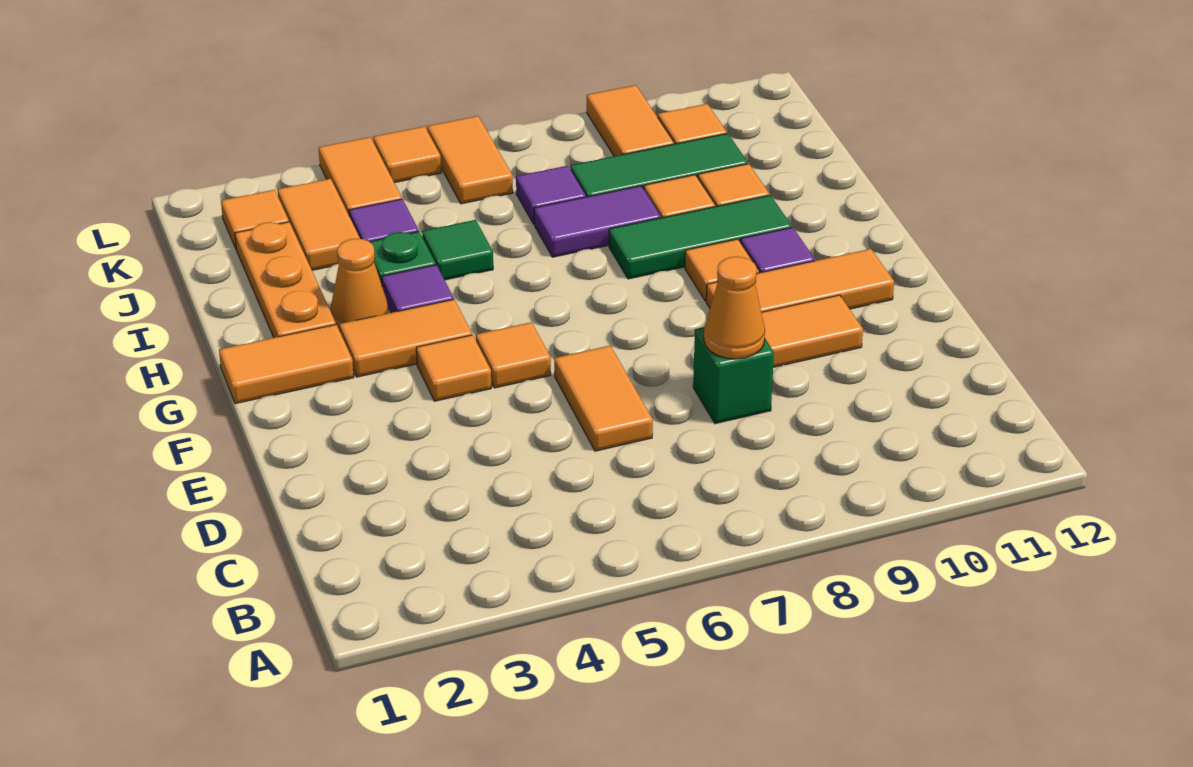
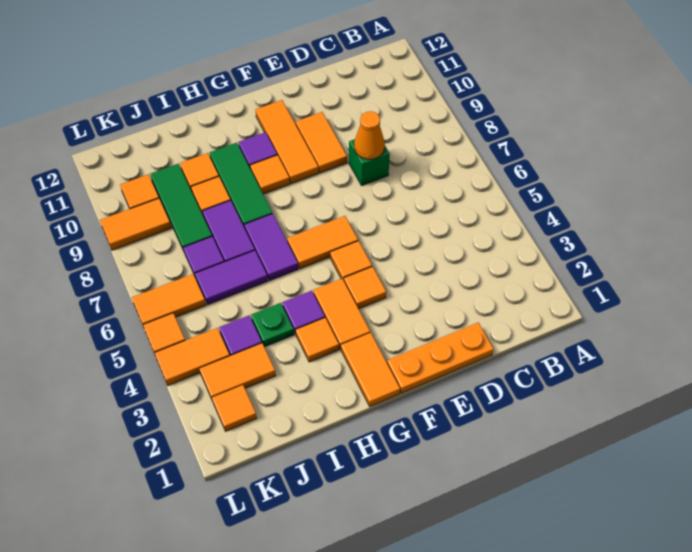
orange 1x2 tile [554,346,653,451] -> orange 1x2 tile moved to [287,216,358,269]
orange 1x3 plate [235,222,336,338] -> orange 1x3 plate moved to [387,323,494,393]
orange 1x1 cone [331,239,389,331] -> orange 1x1 tile [296,318,339,362]
none -> purple 1x2 tile [244,214,298,280]
green 1x1 tile [422,220,493,280] -> none
none -> purple 1x2 tile [195,250,268,304]

